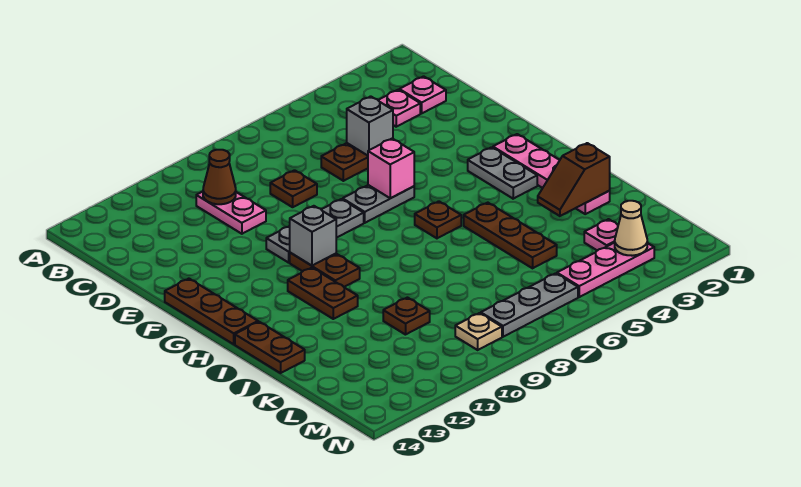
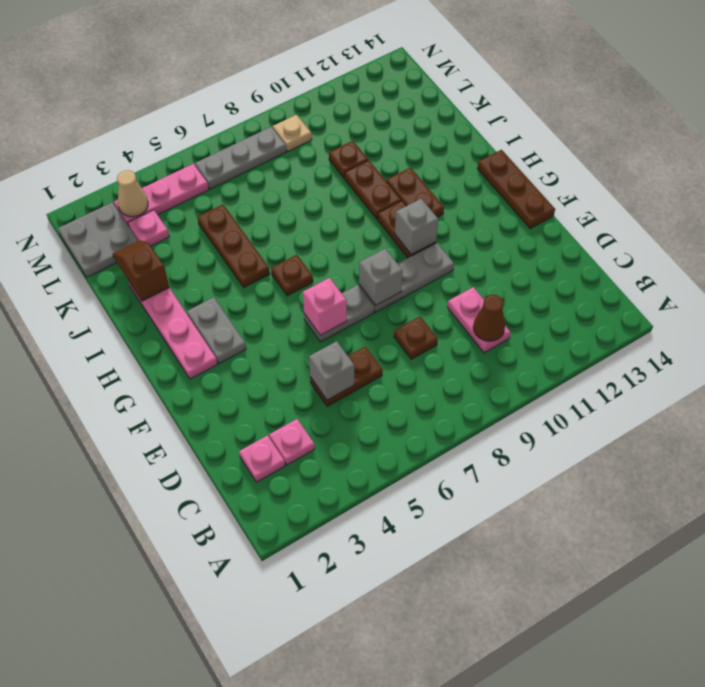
none -> grey 1x1 brick [359,249,403,305]
brown 1x2 plate [235,322,305,373] -> brown 1x2 plate moved to [345,160,401,219]
brown 1x2 slope [538,143,610,216] -> brown 1x2 slope turned to [113,240,169,301]
none -> grey 2x2 plate [58,202,138,277]

